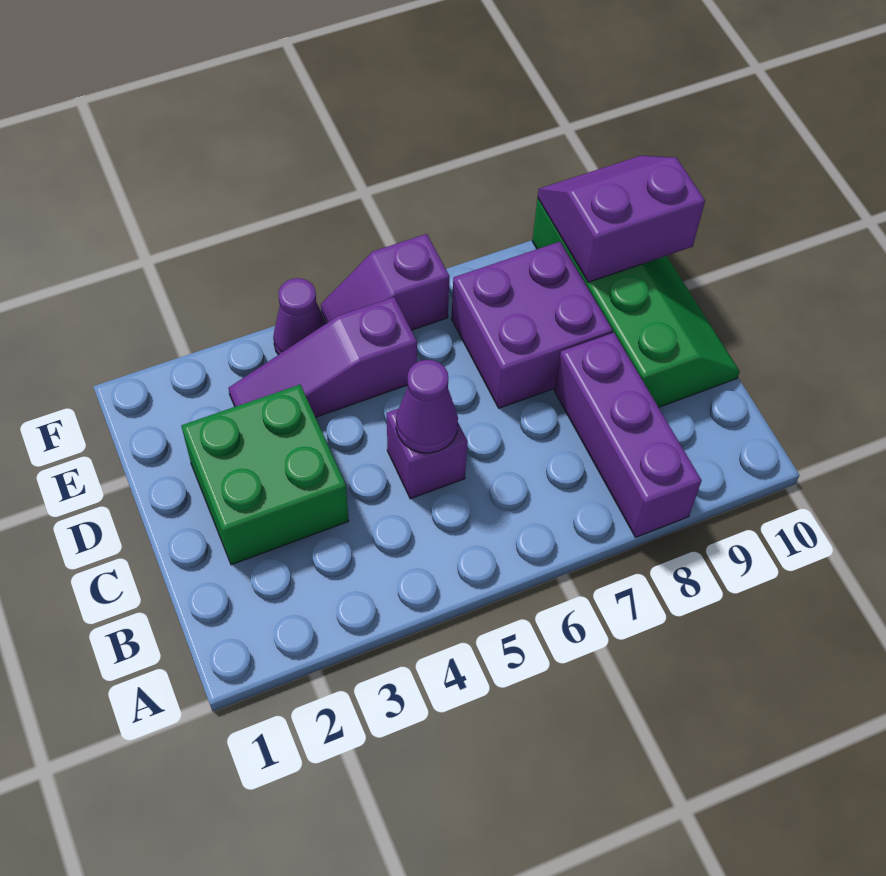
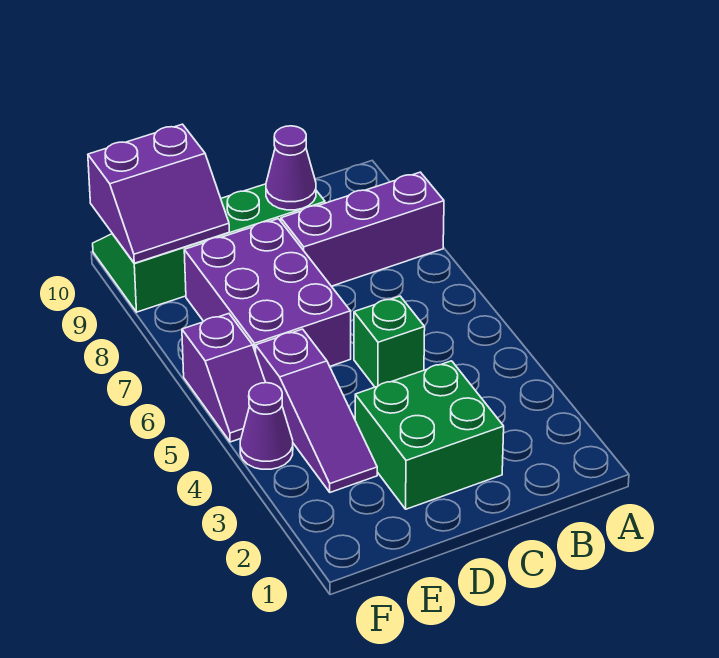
purple 1x1 brick [387,409,468,499] -> green 1x1 brick [354,296,425,387]
purple 1x1 cone [396,360,458,453] -> purple 1x1 cone moved to [266,126,316,210]
purple 2x2 brick [452,242,613,408] -> purple 2x3 brick [184,219,351,366]
purple 2x2 slope [538,156,705,282] -> purple 2x2 slope turned to [88,124,229,263]

